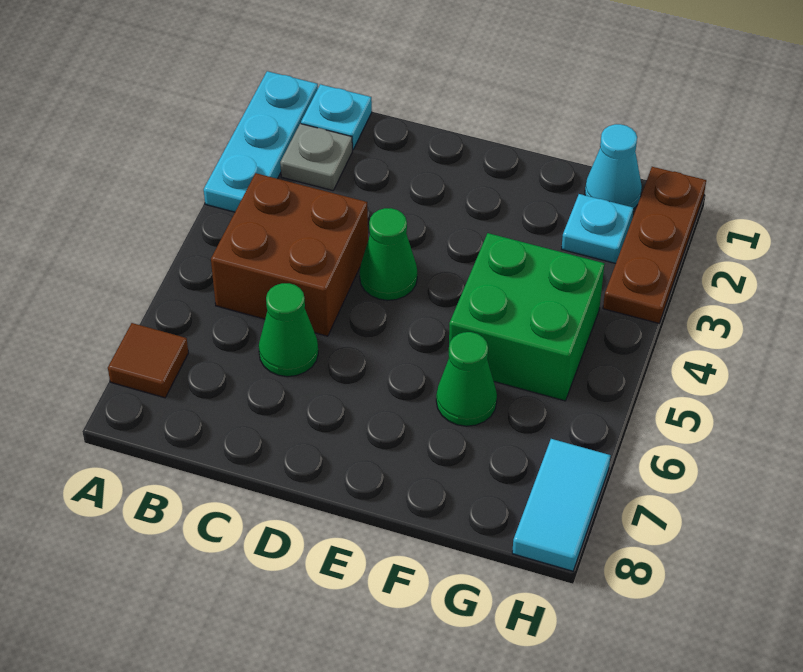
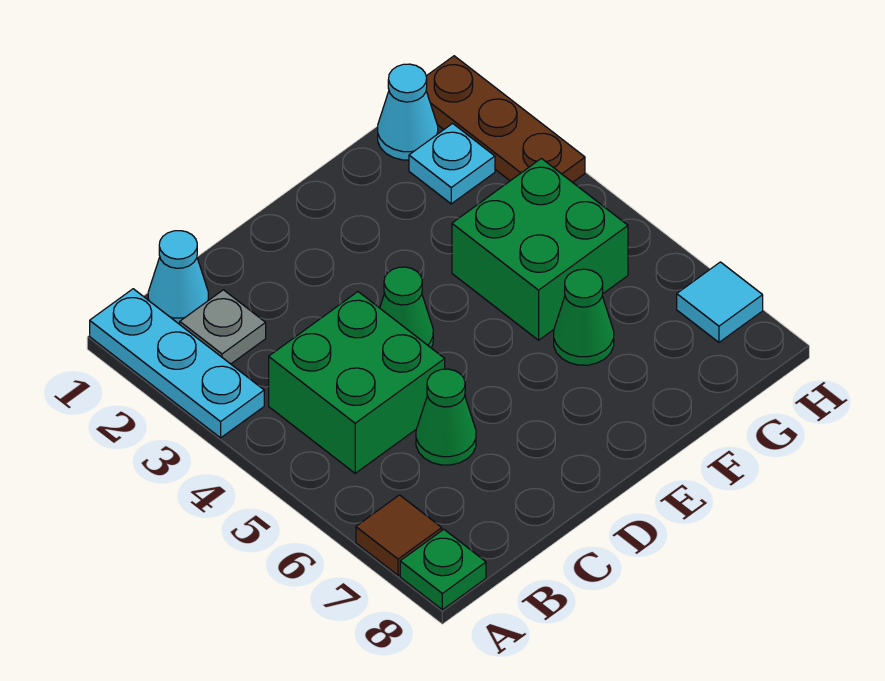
none -> green 1x1 plate [400,529,486,610]
cyan 1x1 plate [301,84,372,150] -> cyan 1x1 cone [148,231,208,324]
brown 2x2 brick [211,173,368,336] -> green 2x2 brick [269,292,445,473]
cyan 1x2 tile [512,439,610,571] -> cyan 1x1 tile [677,262,763,342]

